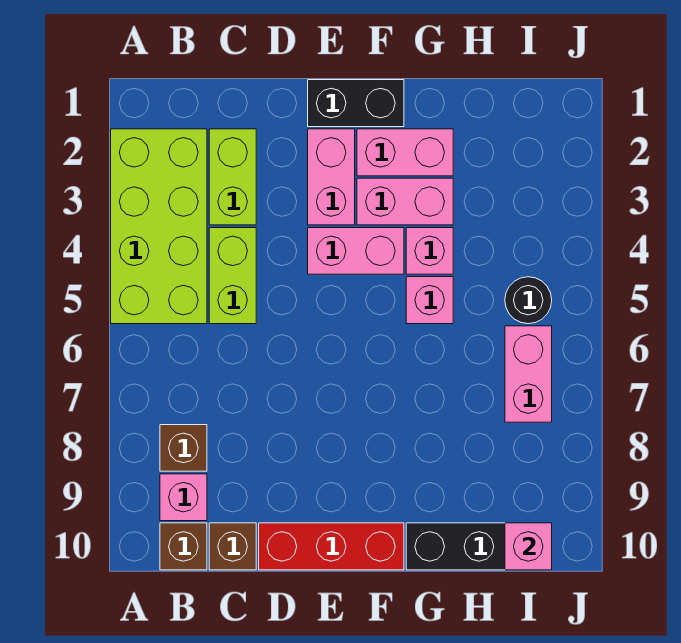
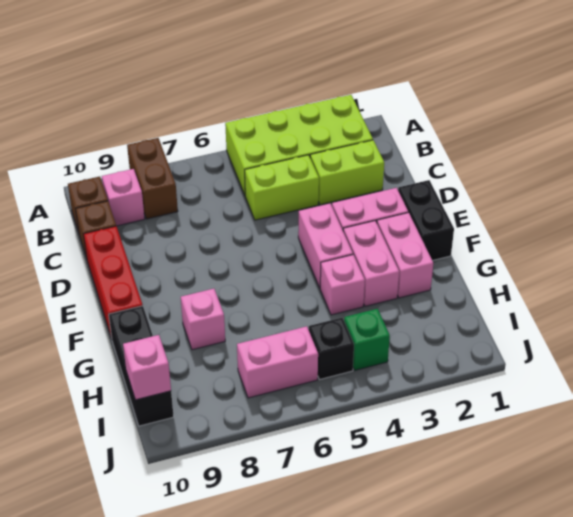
brown 1x1 brick [160,425,207,471] -> brown 1x2 brick [127,138,178,219]
pink 1x1 brick [406,277,453,324] -> pink 1x1 brick moved to [181,289,225,350]
none -> green 1x1 brick [344,309,390,370]
black 1x1 round brick [505,277,552,324] -> black 1x1 brick [309,318,354,380]

